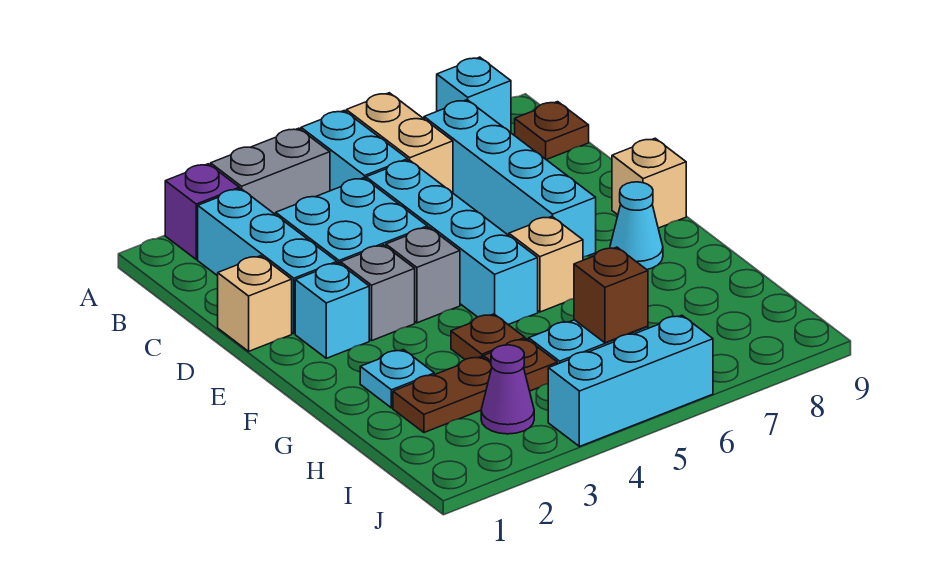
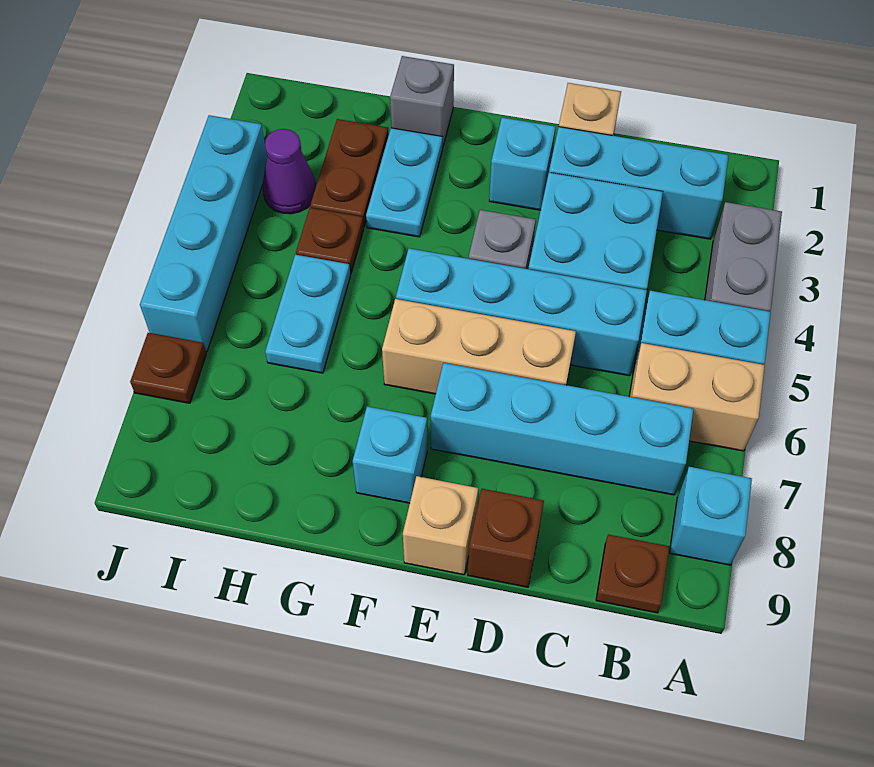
purple 1x1 brick [165,164,239,259] -> none
grey 1x1 brick [341,245,415,340] -> grey 1x1 brick moved to [390,56,454,148]
tan 1x1 brick [509,216,583,312] -> tan 1x3 brick [382,299,576,394]
cyan 1x1 cone [610,182,663,269] -> cyan 1x1 brick [353,406,427,503]
cyan 1x1 plate [360,350,434,408] -> cyan 1x2 plate [366,128,443,237]
brown 1x1 plate [451,314,525,359] -> brown 1x1 plate moved to [130,333,206,403]
brown 1x1 brick [574,247,648,343] -> brown 1x1 brick moved to [468,489,544,587]
cyan 1x3 brick [548,315,713,447] -> cyan 1x4 brick [140,115,267,352]

